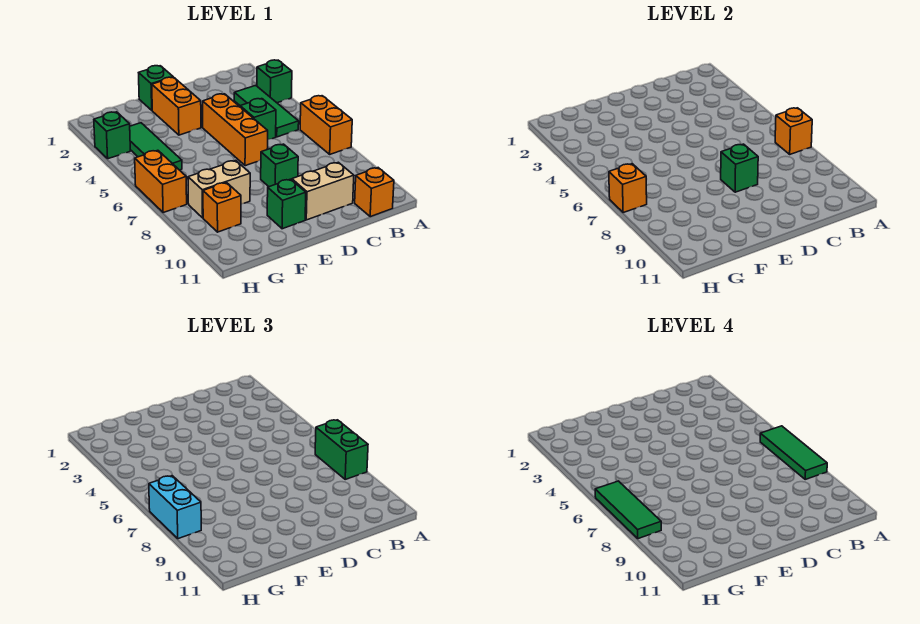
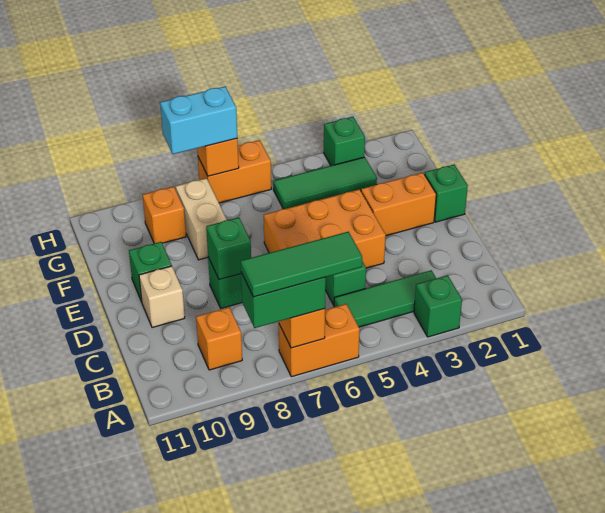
orange 1x1 brick [355,168,394,217] -> orange 1x1 brick moved to [196,307,242,370]
tan 1x2 brick [292,162,354,220] -> tan 1x1 brick [139,266,185,328]
orange 1x3 brick [203,94,268,166] -> orange 2x3 brick [264,189,386,268]
green 1x3 tile [595,481,661,539] -> none

